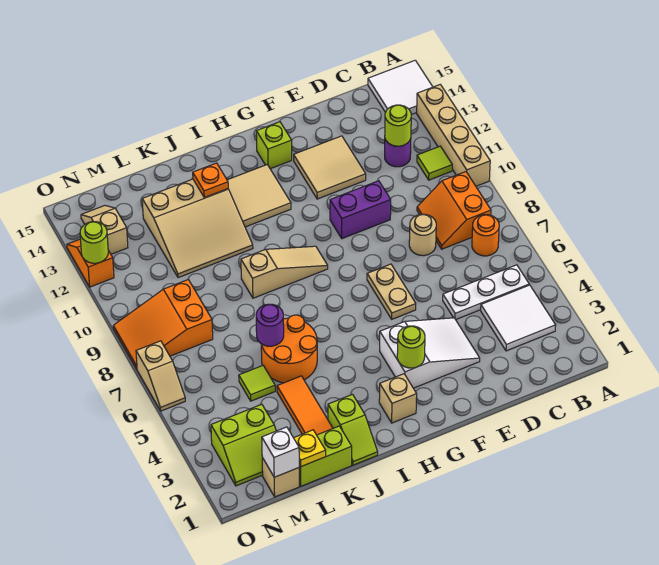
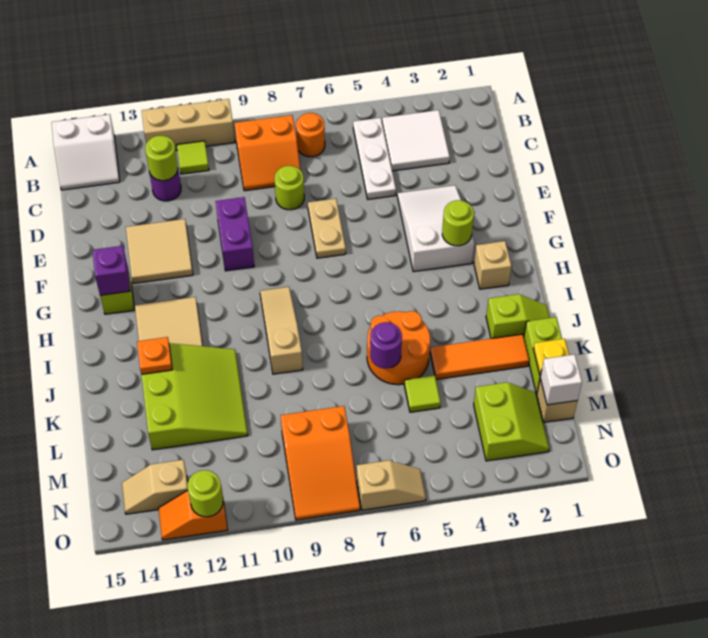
tan 1x4 brick [417,85,490,186] -> tan 1x3 brick [142,99,235,150]
white 2x2 tile [368,60,433,115] -> white 2x2 slope [52,114,120,190]
tan 1x1 round brick [409,214,436,256] -> lime 1x1 round brick [274,166,304,210]
tan 1x2 plate [367,264,416,319] -> tan 1x2 plate turned to [308,199,346,258]
none -> purple 1x1 brick [92,246,130,295]
tan 3x3 slope [142,179,253,278] -> lime 3x3 slope [141,343,248,450]

